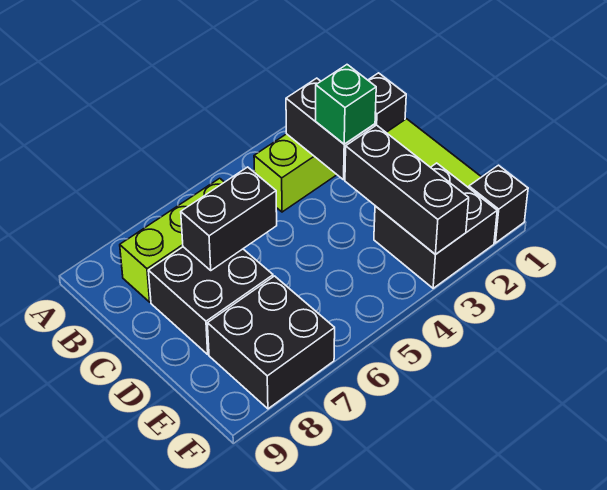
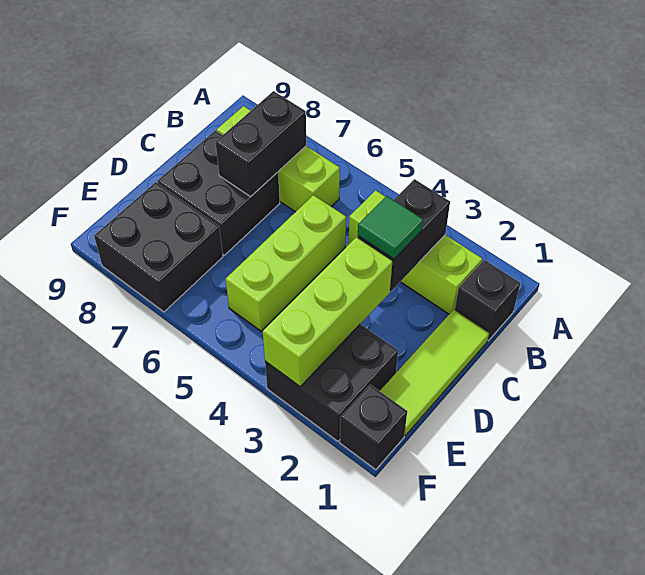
green 1x1 brick [316,65,376,144] -> green 1x1 tile [358,196,423,259]
none -> lime 1x3 brick [226,195,346,331]
black 1x2 brick [181,167,277,270] -> black 1x2 brick turned to [215,91,306,197]
black 1x3 brick [345,125,469,254] -> lime 1x3 brick [263,237,392,386]

